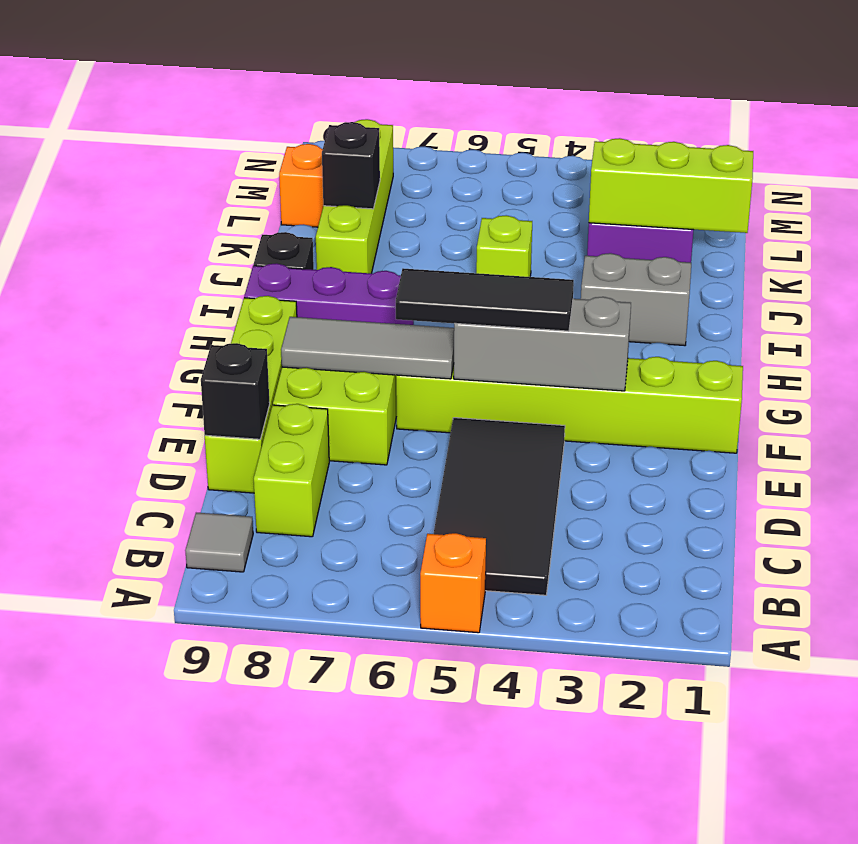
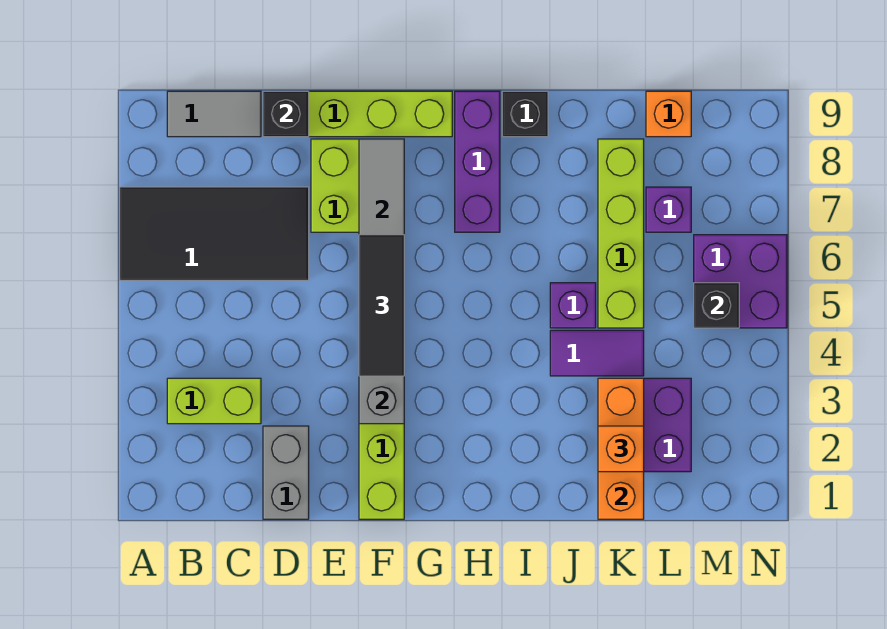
orange 1x1 brick [420,533,486,633] -> orange 1x1 brick moved to [598,426,644,472]
black 2x4 tile [434,418,565,595] -> black 2x4 tile moved to [120,187,309,280]
grey 1x1 tile [185,513,253,572] -> grey 1x2 tile [167,91,261,137]
lime 1x2 brick [254,404,329,537] -> lime 1x2 brick moved to [167,378,261,424]
grey 1x2 brick [581,253,691,346] -> grey 1x2 brick moved to [263,426,309,519]
none -> purple 1x2 tile [550,330,644,376]
lime 1x1 brick [476,215,532,277] -> purple 1x1 brick [550,283,596,328]
lime 1x4 brick [316,119,393,273] -> lime 1x4 brick turned to [598,139,644,328]
lime 1x3 brick [589,138,753,233] -> orange 1x3 brick [598,378,644,519]
black 1x1 brick [322,122,380,209] -> black 1x1 brick moved to [694,283,739,328]
none -> purple 1x1 brick [646,187,691,232]
none -> purple 2x2 brick [694,235,787,328]

